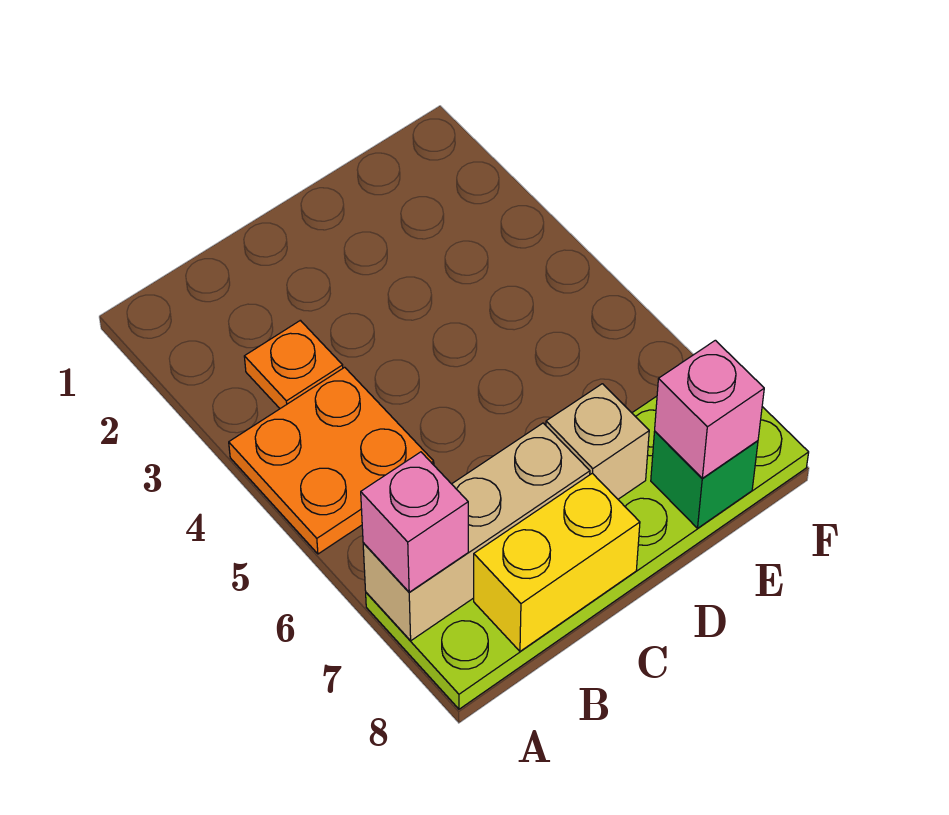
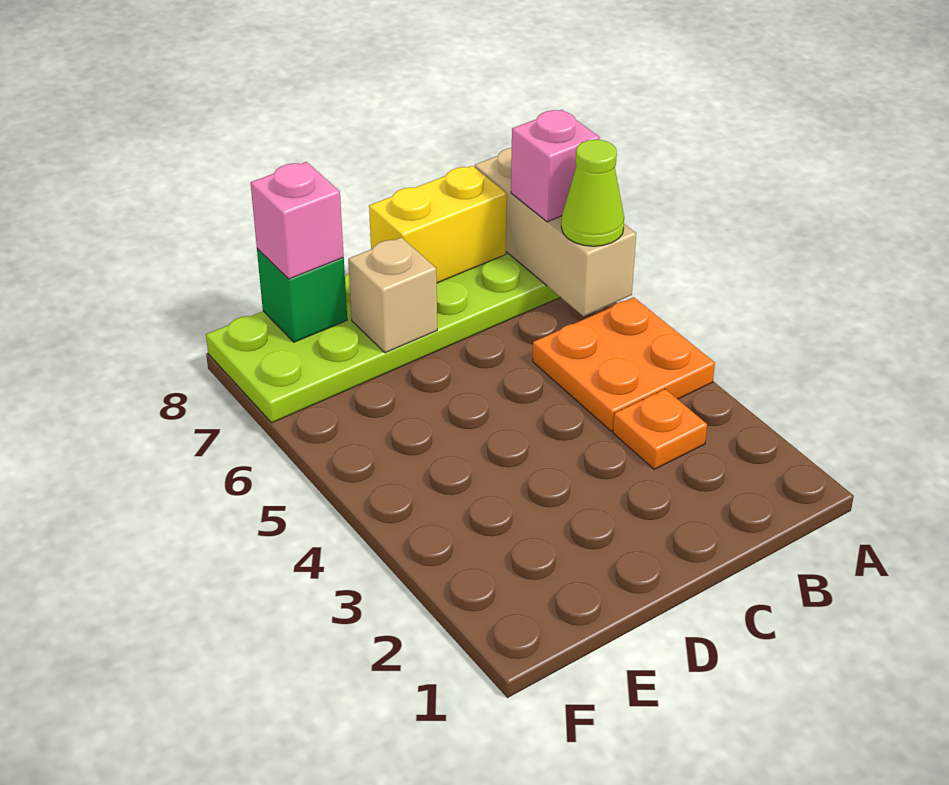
none -> lime 1x1 cone [561,140,624,246]
tan 1x3 brick [363,423,590,641] -> tan 1x3 brick turned to [475,148,636,316]

